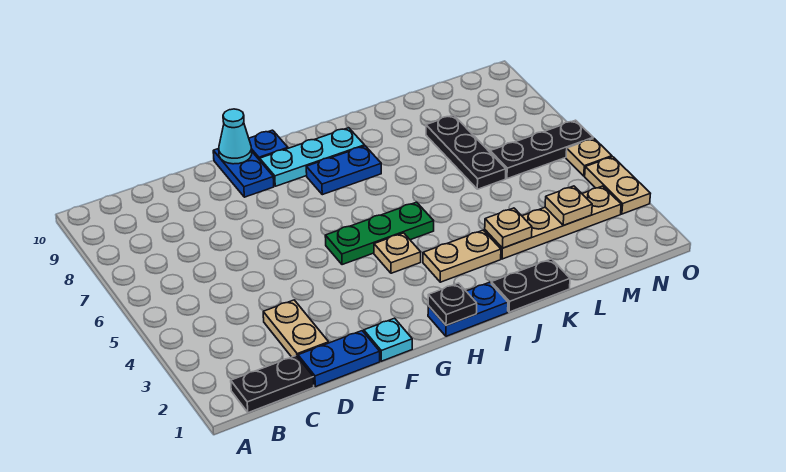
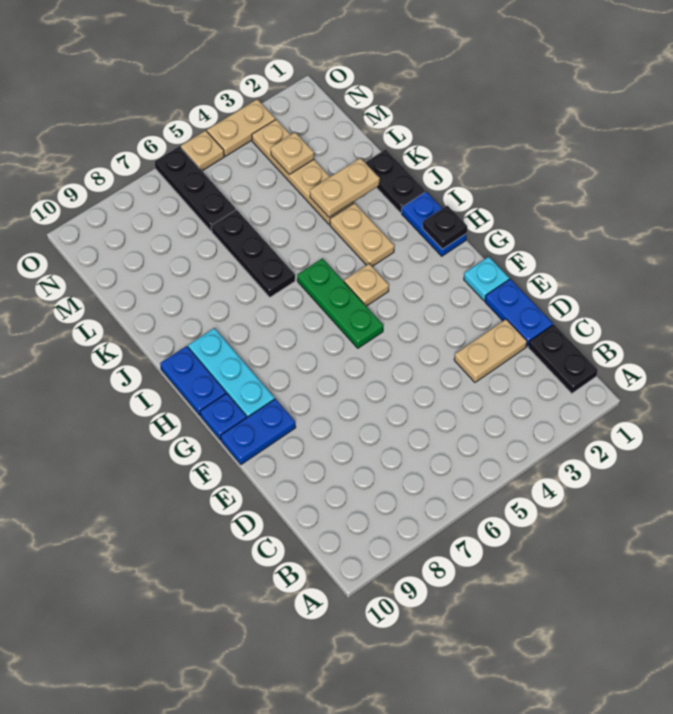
cyan 1x1 cone [219,109,252,164] -> none
blue 1x2 plate [306,146,381,195] -> blue 1x2 plate moved to [160,346,226,416]
tan 1x1 plate [485,208,532,248] -> tan 1x2 plate [310,158,380,217]
black 1x3 plate [426,115,506,189] -> black 1x3 plate turned to [211,210,295,297]

